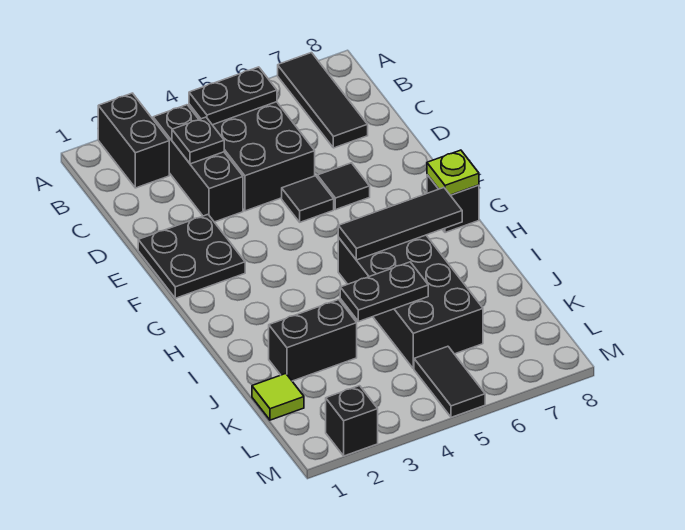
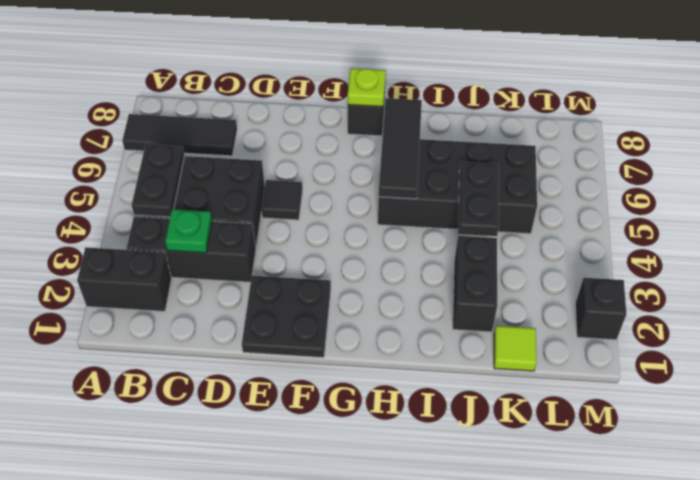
black 1x1 plate [172,117,224,164] -> green 1x1 plate [165,209,212,253]
black 1x1 tile [317,163,370,210] -> none
black 1x2 tile [414,346,485,417] -> none

